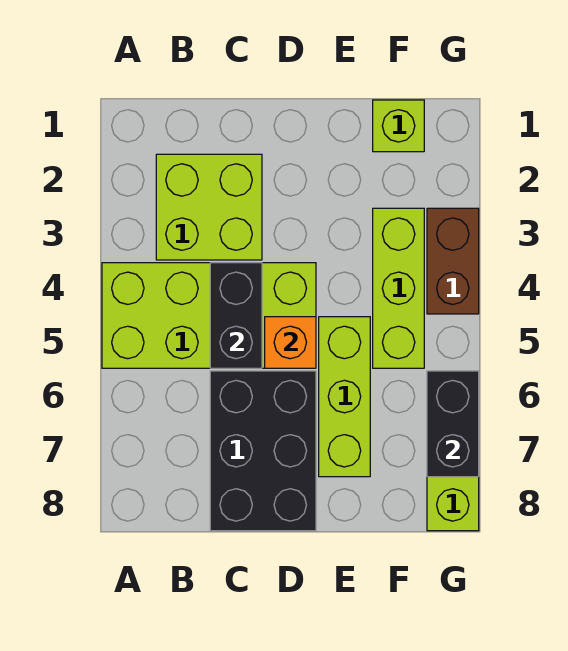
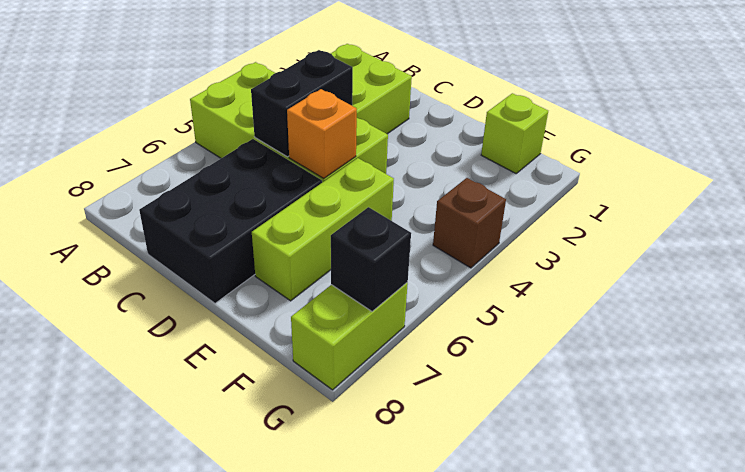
lime 1x3 brick [373,208,424,368] -> none
brown 1x2 brick [427,208,479,314] -> brown 1x1 brick [433,178,506,268]
black 1x2 brick [427,371,479,477] -> black 1x1 brick [331,207,411,312]

